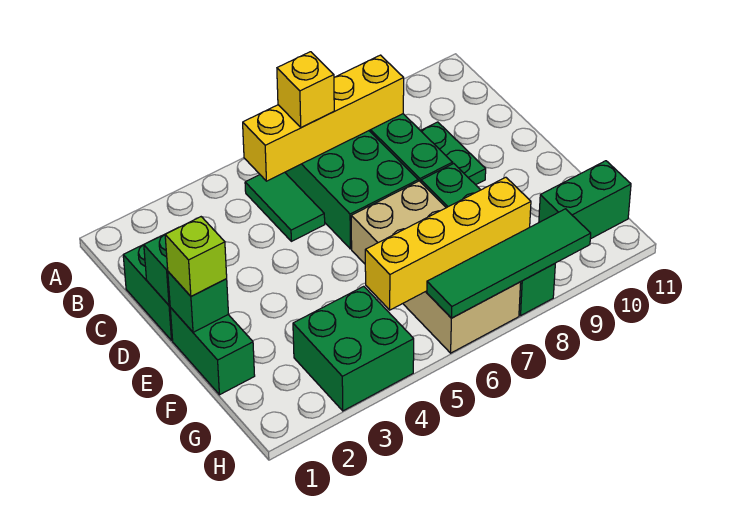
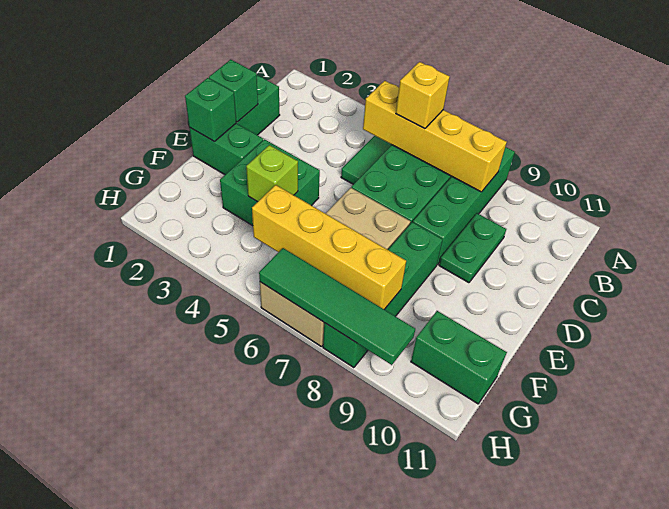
green 1x2 brick [170,308,255,395] -> green 1x2 brick turned to [190,123,263,175]
lime 1x1 brick [165,217,227,296] -> lime 1x1 brick moved to [246,145,298,202]
green 2x2 brick [293,286,414,411] -> green 2x2 brick moved to [220,139,320,226]

